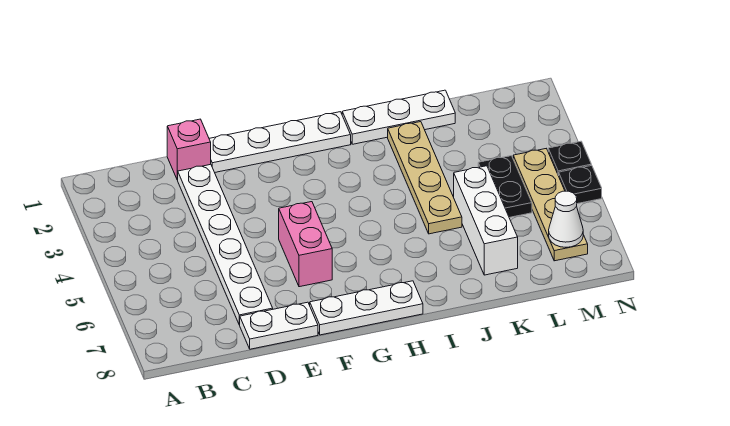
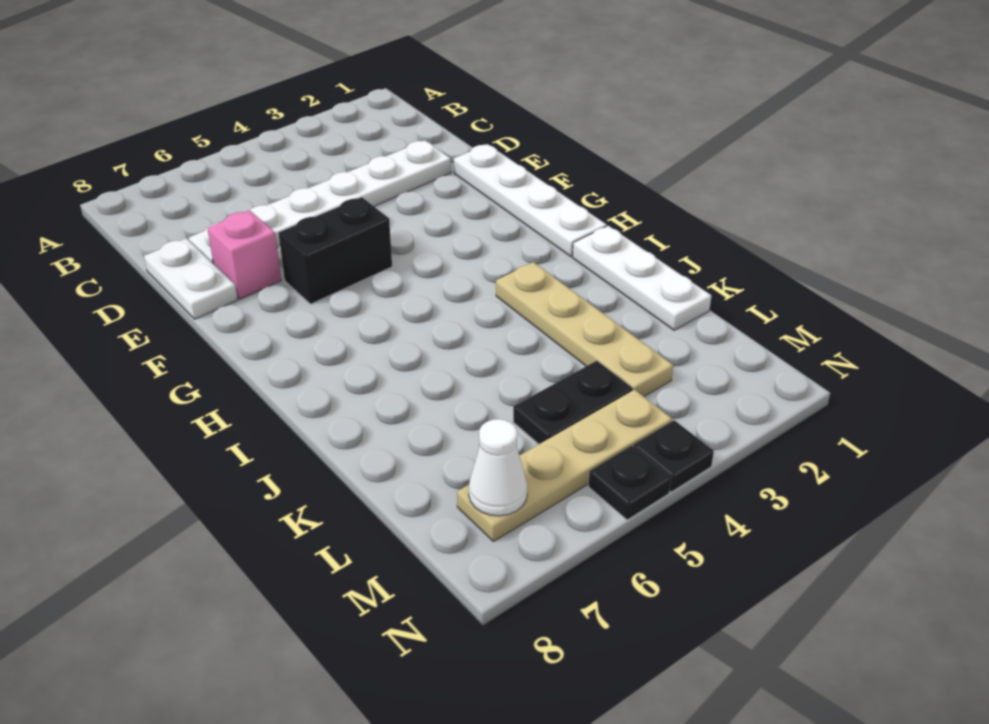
pink 1x1 brick [167,119,211,180] -> pink 1x1 brick moved to [207,210,281,299]
pink 1x2 brick [279,202,332,287] -> black 1x2 brick [279,197,392,304]
white 1x3 plate [310,281,423,335] -> none
tan 1x4 plate [388,122,462,234] -> tan 1x4 plate turned to [496,262,673,396]
white 1x3 brick [454,166,518,275] -> none

